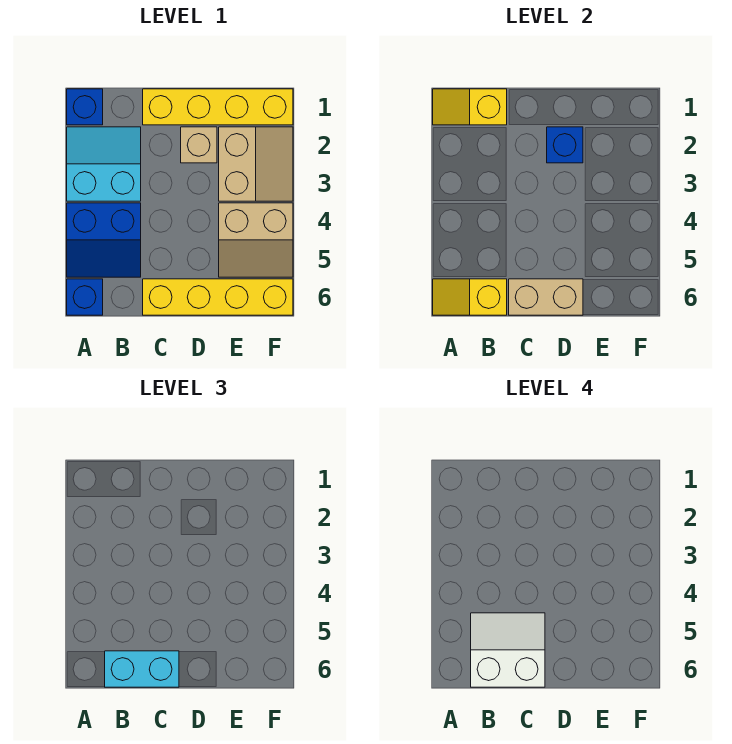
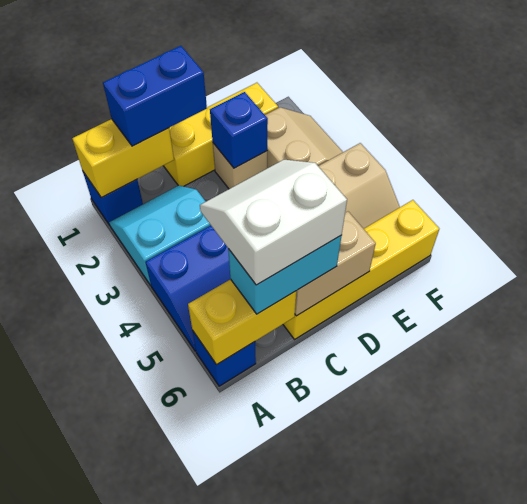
yellow 1x2 slope [433,89,507,125] -> yellow 1x2 brick [72,119,174,198]
yellow 1x2 slope [433,279,507,315] -> yellow 1x2 brick [188,279,296,365]
none -> blue 1x2 brick [103,46,207,146]
yellow 1x4 brick [143,89,293,125] -> yellow 1x3 brick [163,83,278,186]

